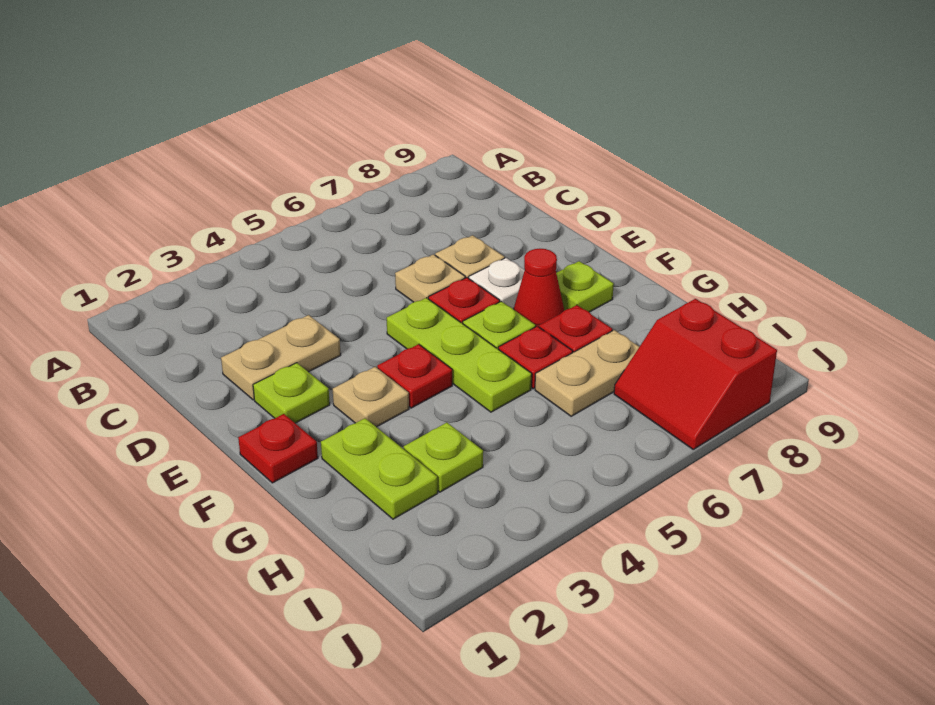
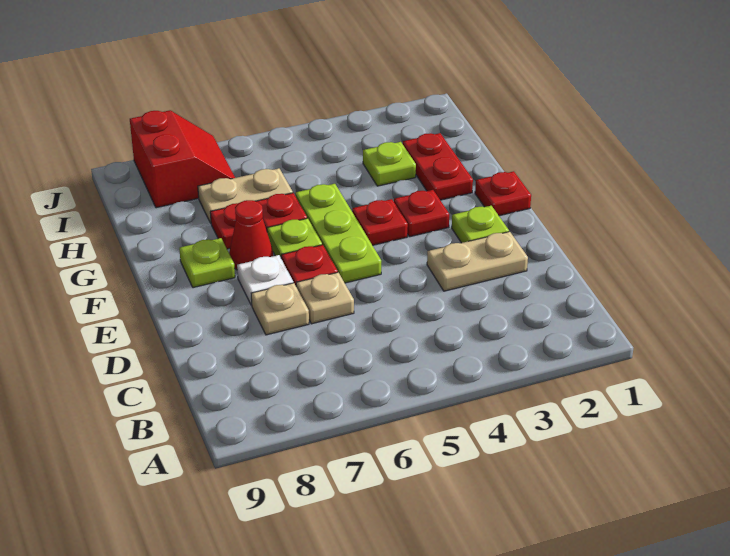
tan 1x1 plate [333,367,409,427] -> red 1x1 plate [394,190,449,237]
lime 1x2 plate [321,418,438,519] -> red 1x2 plate [403,133,473,200]

